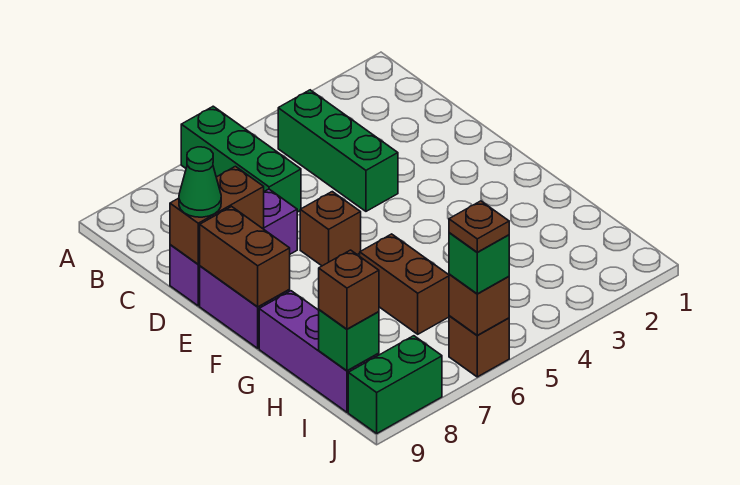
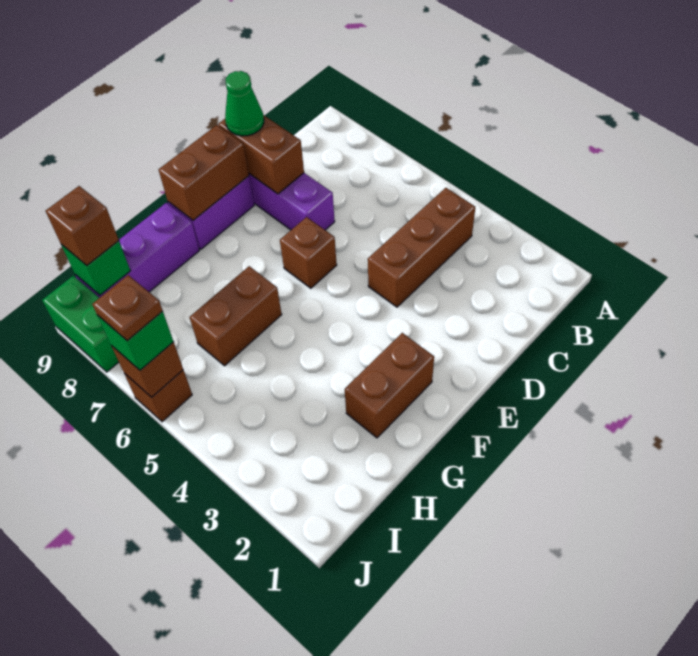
green 1x3 brick [181,106,301,212] -> none
green 1x3 brick [278,90,398,211] -> brown 1x3 brick [368,188,475,307]
none -> brown 1x2 brick [345,333,434,438]

